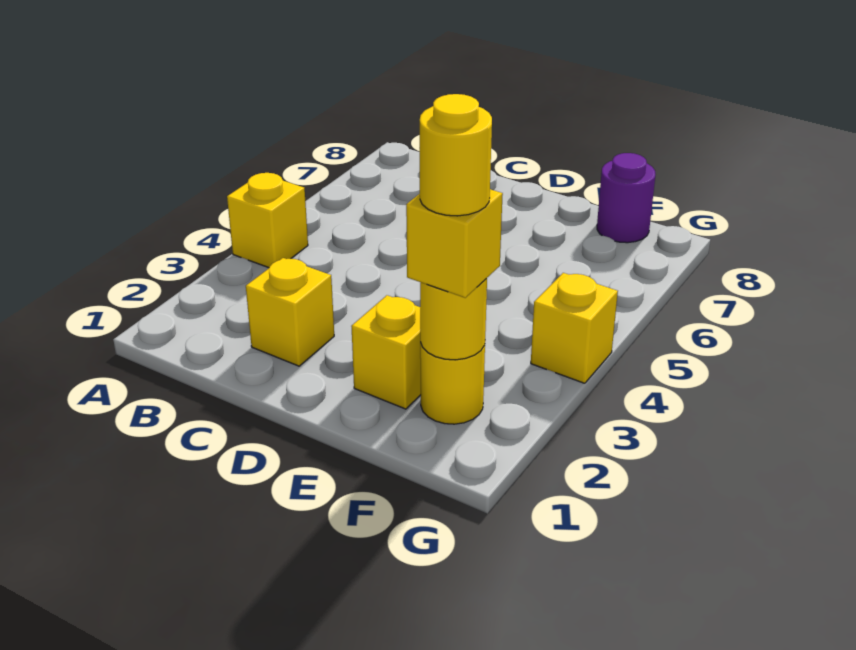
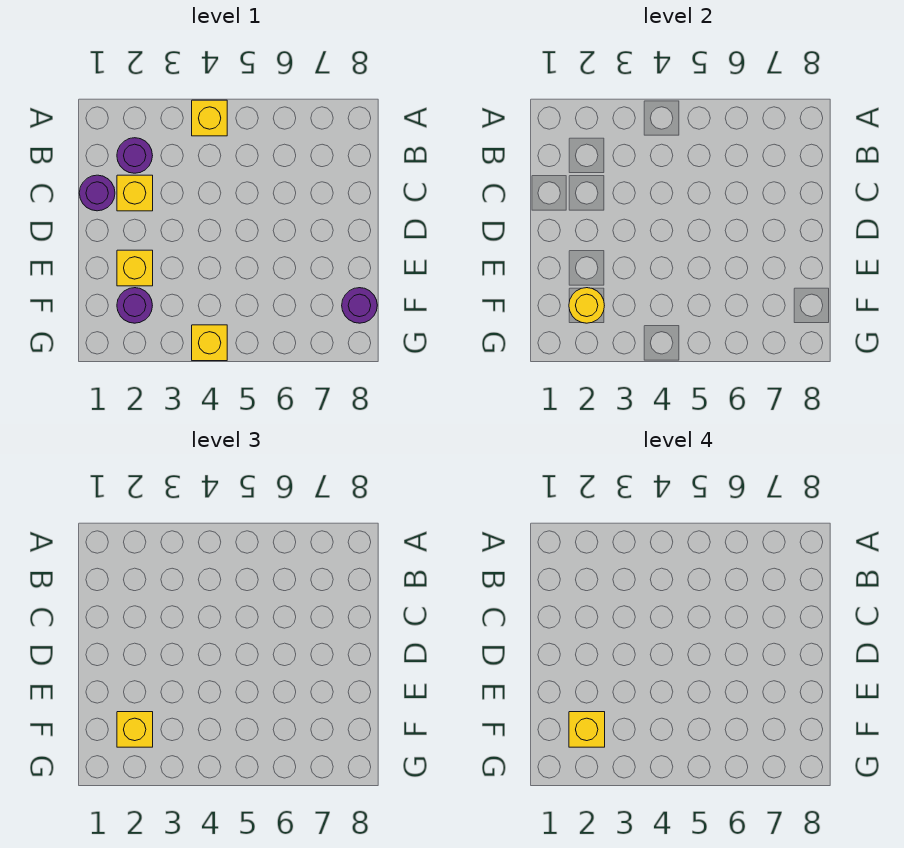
none -> purple 1x1 round brick [117,138,153,173]
none -> purple 1x1 round brick [79,175,115,211]
yellow 1x1 round brick [420,343,485,424] -> purple 1x1 round brick [117,288,152,323]
yellow 1x1 round brick [420,94,492,216] -> yellow 1x1 brick [569,712,605,747]

